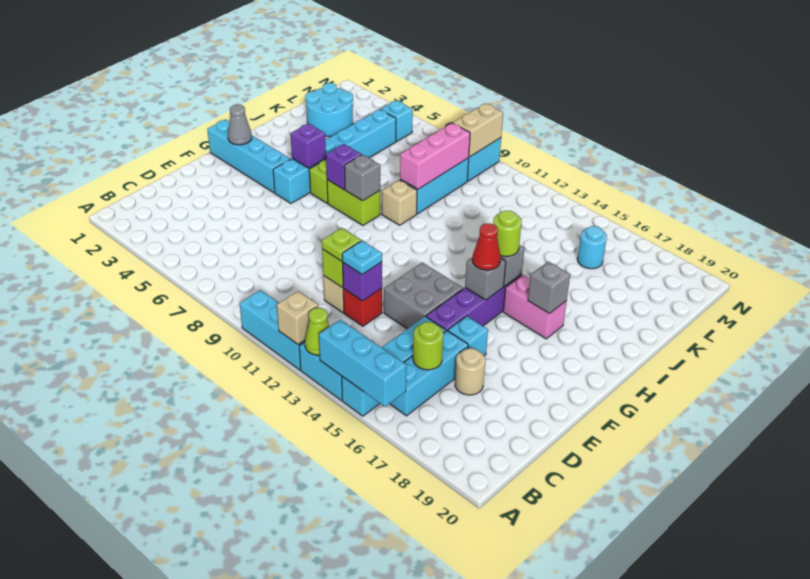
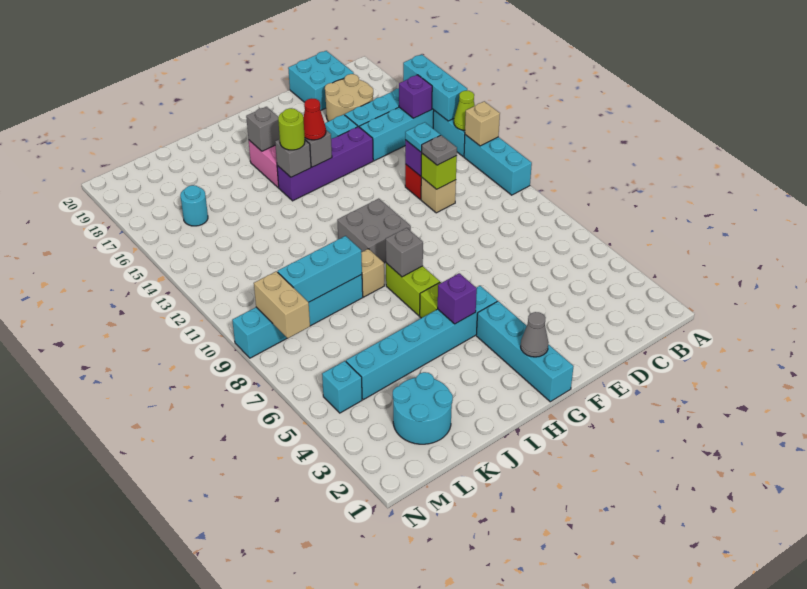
lime 1x1 round brick [413,322,443,370] -> none
none -> cyan 2x2 brick [288,51,354,110]
lime 1x1 plate [322,228,361,261] -> grey 1x1 plate [422,135,457,165]
tan 1x1 round brick [455,348,485,395] -> tan 2x2 round brick [325,74,373,121]
grey 2x2 brick [384,263,463,329] -> grey 2x2 brick moved to [337,199,411,263]
purple 1x1 brick [326,144,361,189] -> purple 1x1 brick moved to [399,75,432,118]
pink 1x3 brick [400,123,470,189] -> cyan 1x3 brick [278,236,362,302]
tan 1x2 brick [453,103,503,157] -> tan 1x2 brick turned to [254,271,310,338]

